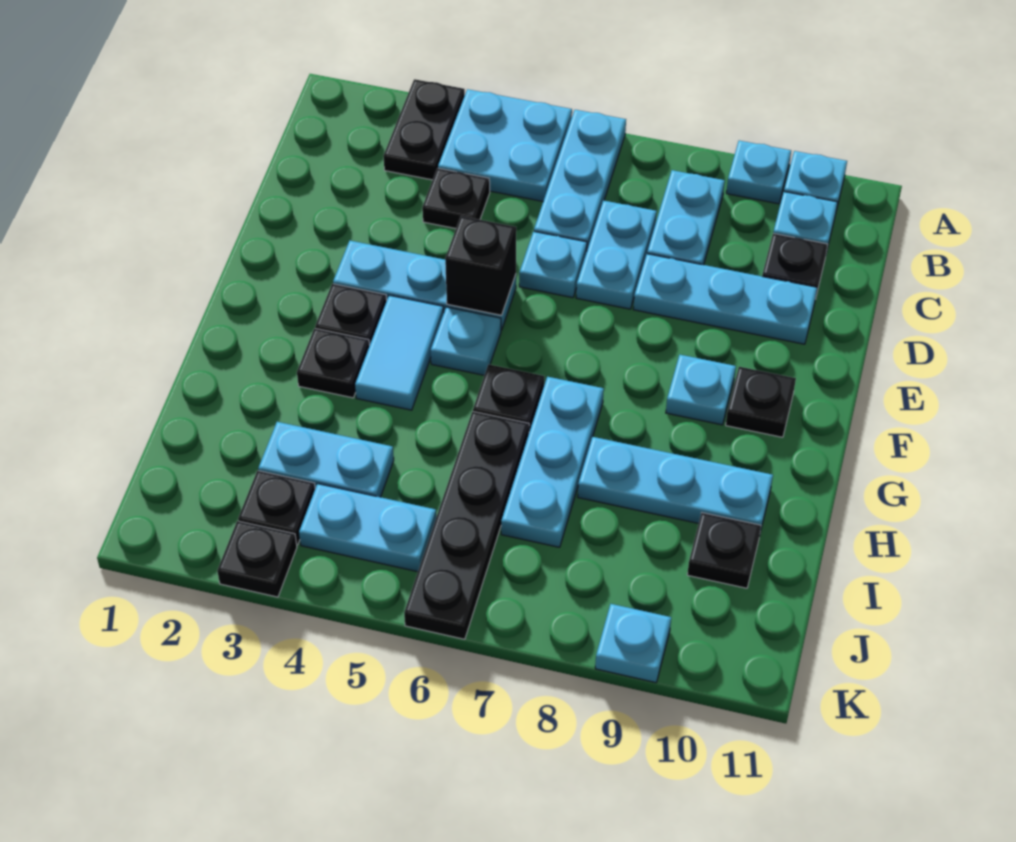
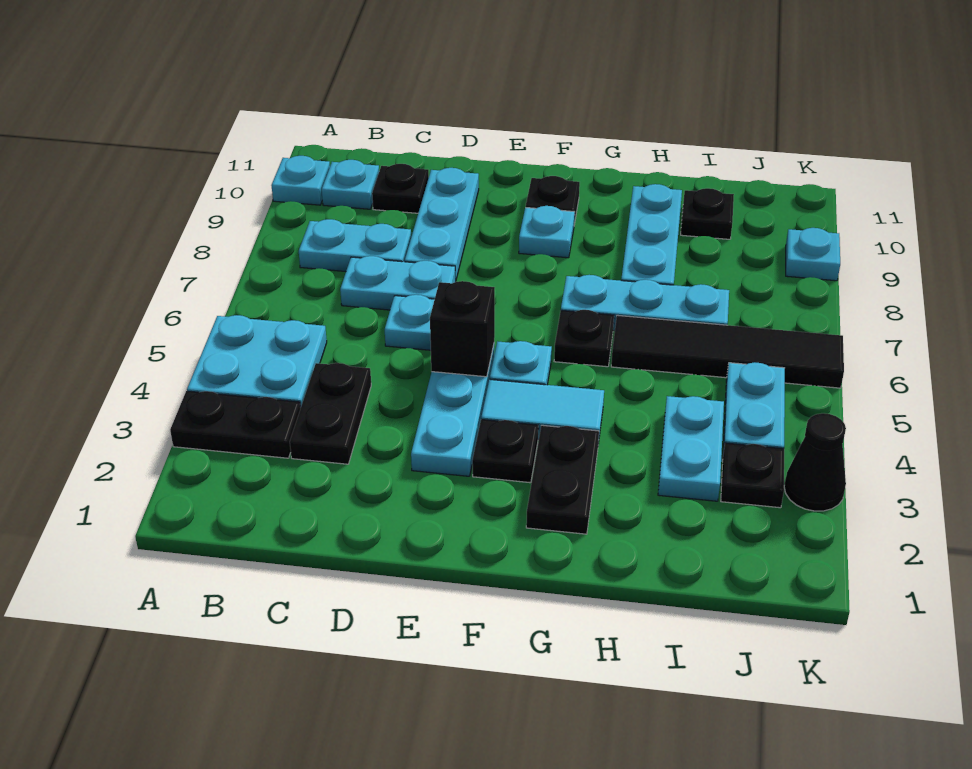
cyan 1x3 plate [534,110,626,249] -> none
cyan 1x1 plate [726,141,791,204] -> none
black 1x1 plate [422,168,490,229] -> black 1x2 plate [290,363,371,464]
black 1x1 plate [297,328,370,398] -> black 1x2 plate [526,425,599,534]
black 1x4 plate [404,411,529,639] -> black 1x4 tile [611,315,844,388]
black 1x1 plate [217,521,297,597] -> black 1x1 cone [784,413,846,511]

